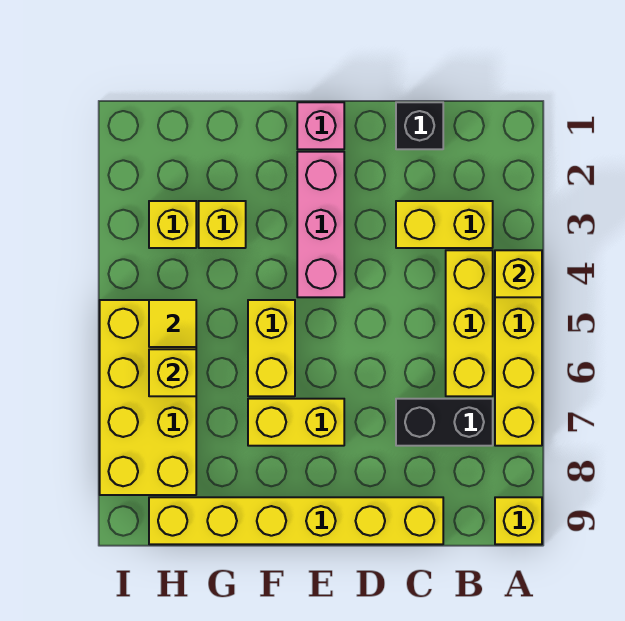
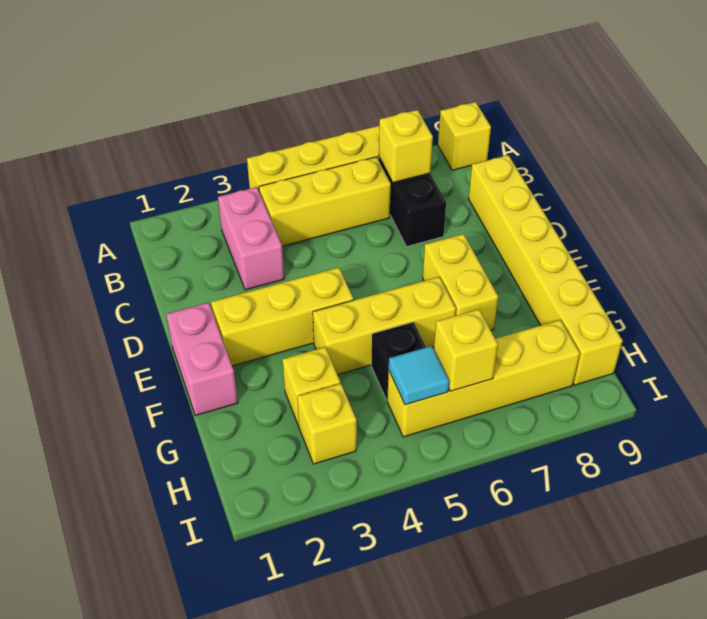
yellow 1x1 brick [495,250,542,297] -> yellow 1x1 brick moved to [379,110,433,183]
yellow 1x2 brick [396,201,493,248] -> pink 1x2 brick [218,187,284,290]
black 1x1 brick [396,102,443,149] -> black 1x1 brick moved to [371,322,426,400]
pink 1x1 brick [297,102,344,149] -> pink 1x2 brick [166,302,238,416]
pink 1x3 brick [297,152,344,297] -> yellow 1x3 brick [211,268,353,366]
yellow 1x2 brick [248,300,295,396] -> yellow 1x3 brick [313,277,456,375]
yellow 2x4 brick [100,300,196,495] -> yellow 1x4 brick [387,320,580,437]
yellow 1x1 tile [149,300,196,347] -> cyan 1x1 tile [389,346,449,405]

